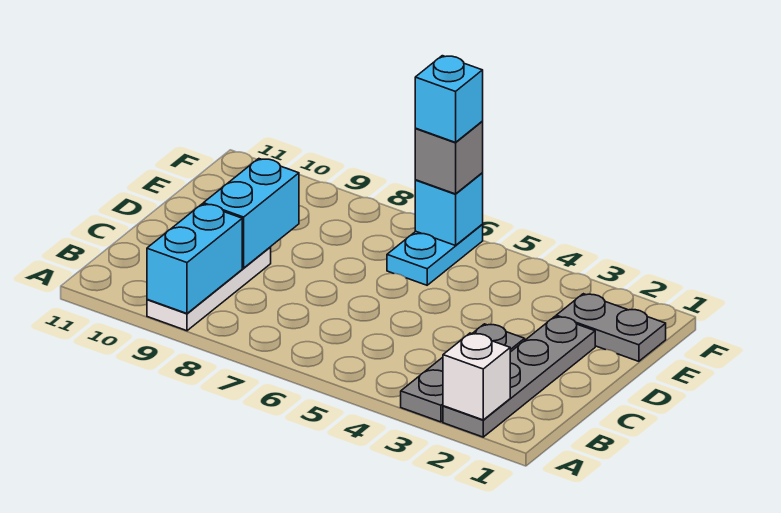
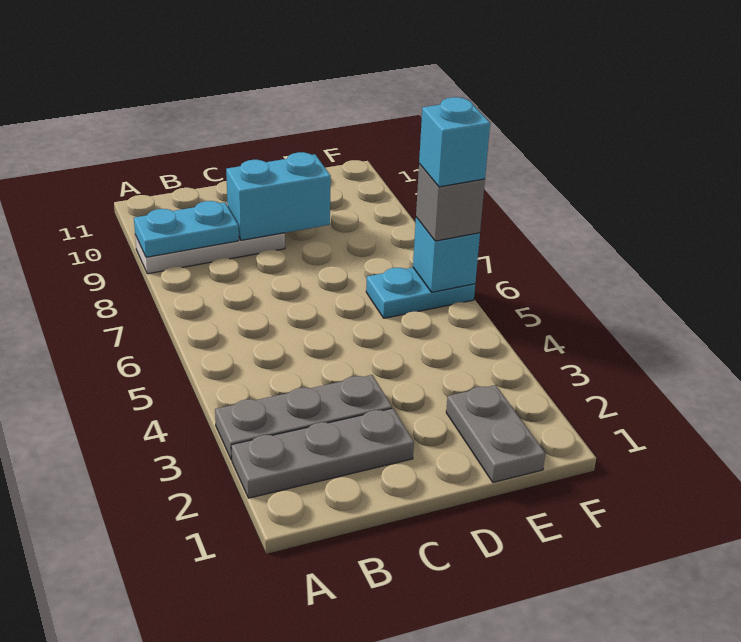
grey 1x4 plate [443,317,595,437] -> grey 1x3 plate [231,408,414,498]
white 1x1 brick [443,333,510,420] -> none
cyan 1x2 brick [147,204,242,313] -> cyan 1x2 plate [134,201,239,257]

